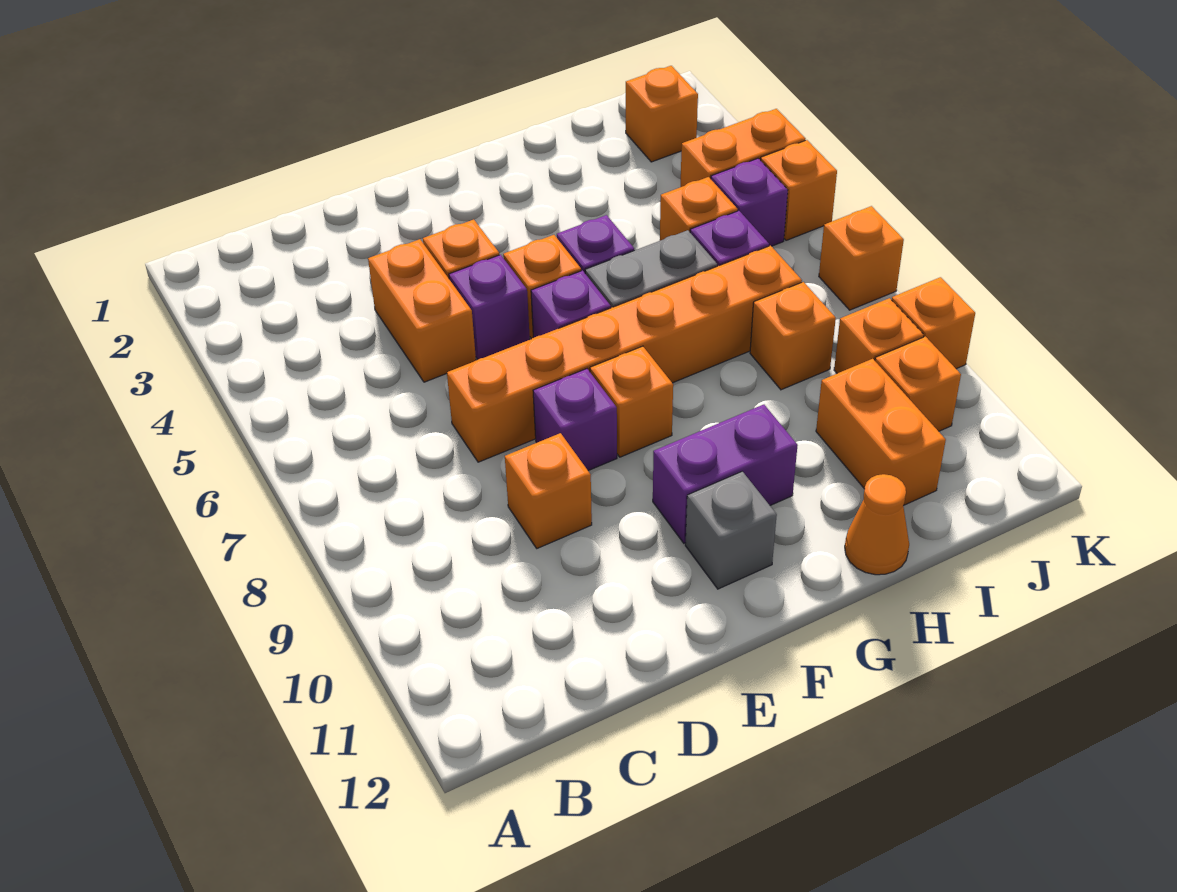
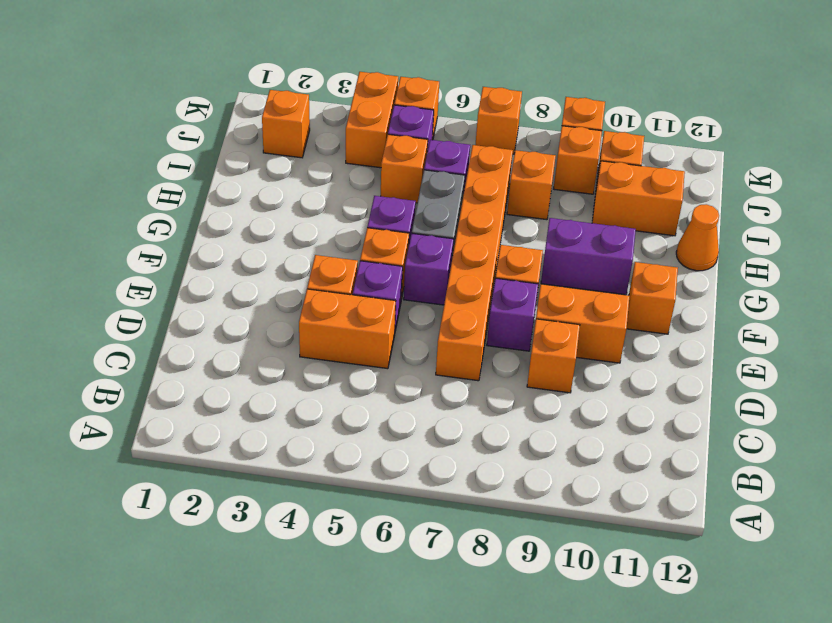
none -> orange 1x2 brick [536,284,629,363]
purple 1x2 brick [653,405,798,543] -> purple 1x2 brick turned to [541,218,636,295]
grey 1x1 brick [685,471,777,589] -> orange 1x1 brick [627,262,678,334]

